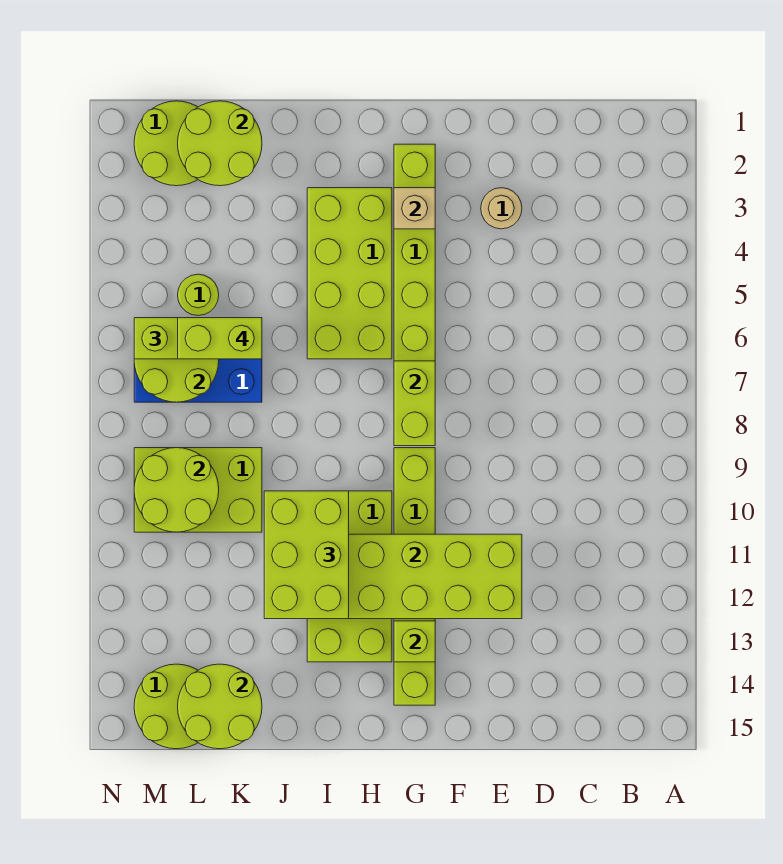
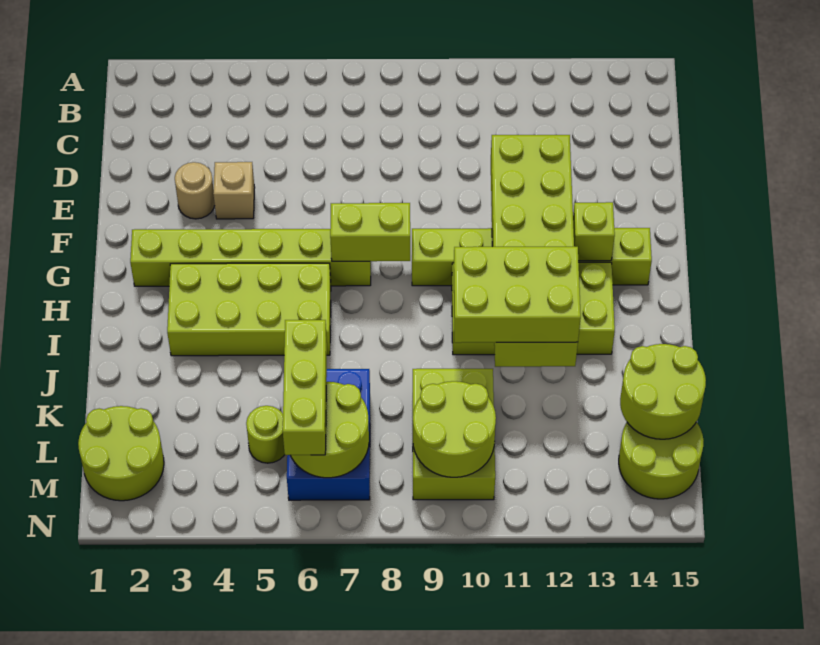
tan 1x1 brick [394,188,435,229] -> tan 1x1 brick moved to [213,162,255,219]
lime 2x2 round brick [178,101,262,186] -> none
lime 1x2 brick [178,318,262,359] -> none

